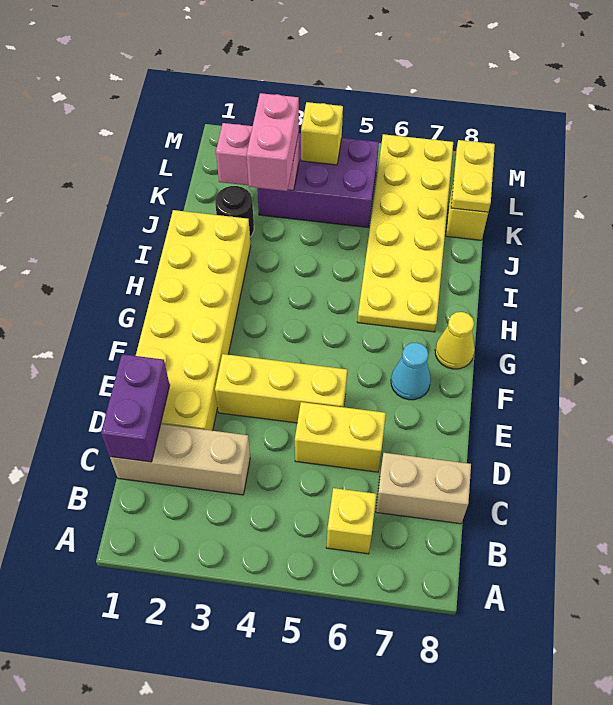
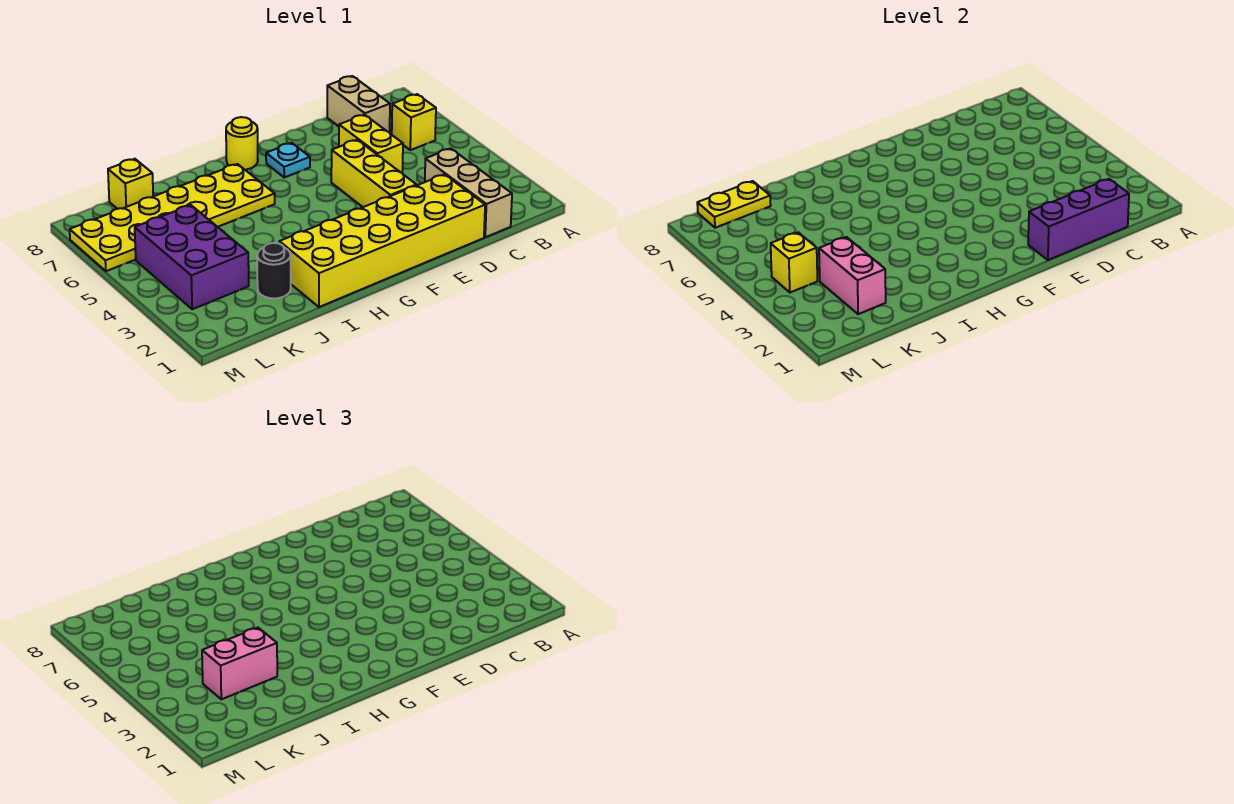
purple 1x2 brick [101,354,170,462] -> purple 1x3 brick [1028,179,1129,260]
cyan 1x1 cone [391,342,431,400] -> cyan 1x1 plate [266,143,310,177]
yellow 1x1 cone [435,312,475,369] -> yellow 1x1 round brick [226,117,258,170]

